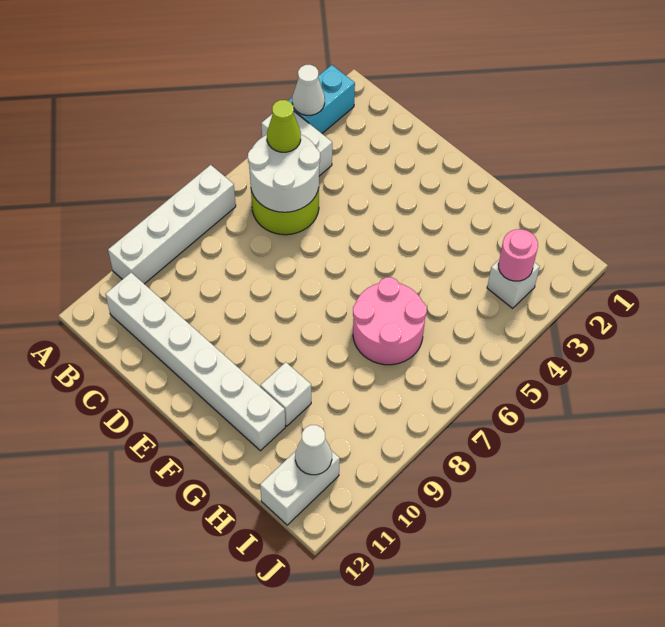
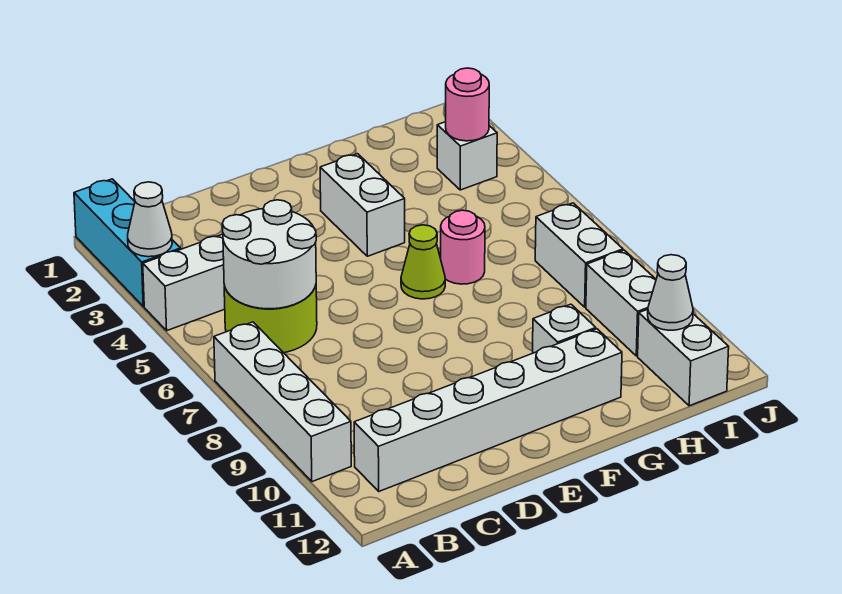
cyan 1x2 brick [288,65,355,133] -> cyan 1x3 brick [74,179,181,306]
lime 1x1 cone [267,100,301,152] -> lime 1x1 cone moved to [401,225,445,299]
none -> white 1x2 brick [320,154,405,256]
pink 2x2 round brick [353,277,427,365] -> pink 1x1 round brick [441,210,485,284]
none -> white 1x2 brick [535,203,623,307]
none -> white 1x2 brick [586,250,656,356]

